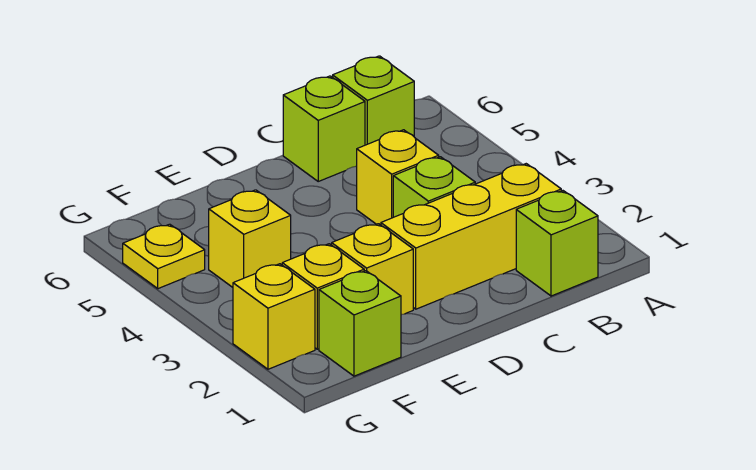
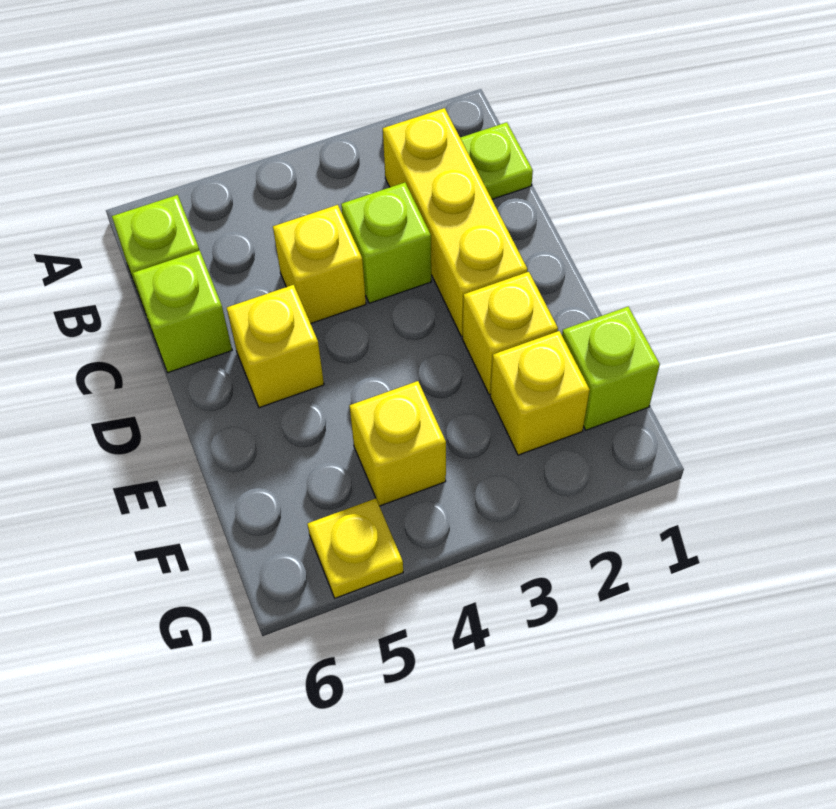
lime 1x1 brick [516,191,598,296] -> lime 1x1 plate [460,122,533,199]
yellow 1x1 brick [233,264,315,369] -> yellow 1x1 brick moved to [227,285,324,408]

